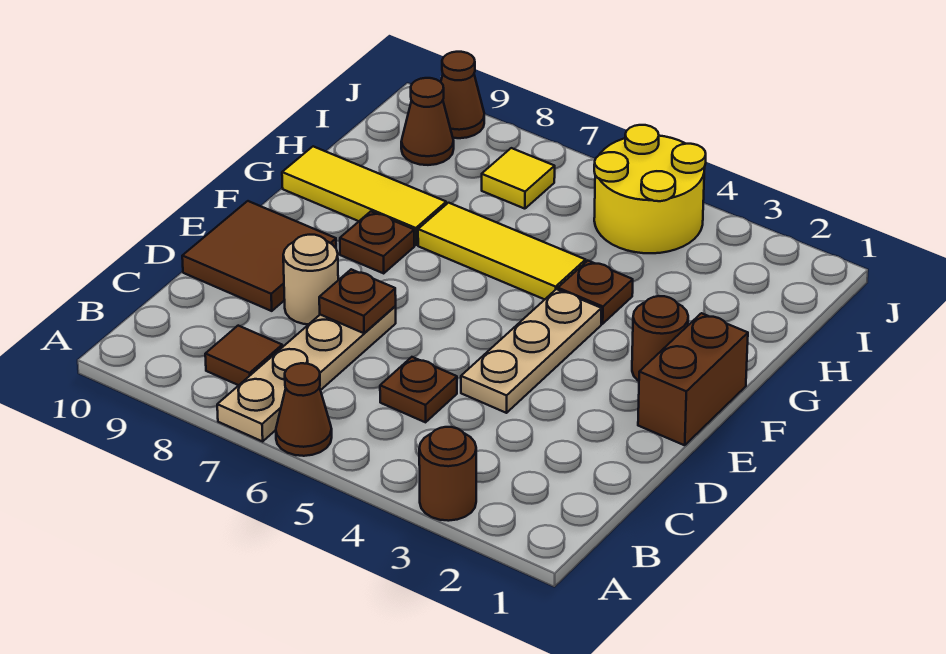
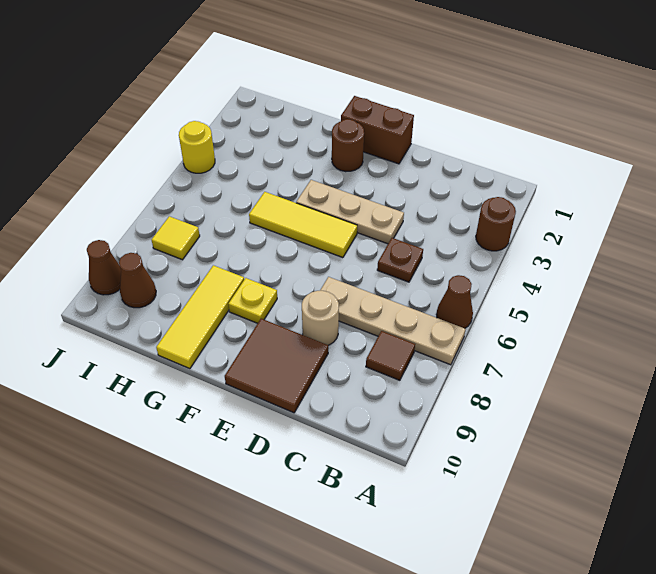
brown 1x1 plate [319,269,396,333] -> none
brown 1x1 plate [340,211,414,273] -> yellow 1x1 plate [228,278,277,323]
brown 1x1 plate [558,261,633,324] -> none
yellow 1x3 tile [418,203,586,299] -> yellow 1x3 tile turned to [249,192,357,258]
yellow 2x2 round brick [594,125,706,253] -> yellow 1x1 round brick [179,121,215,173]

